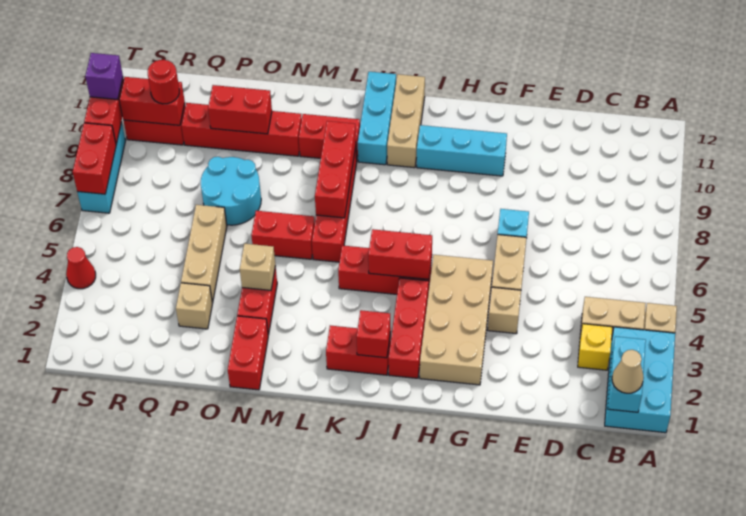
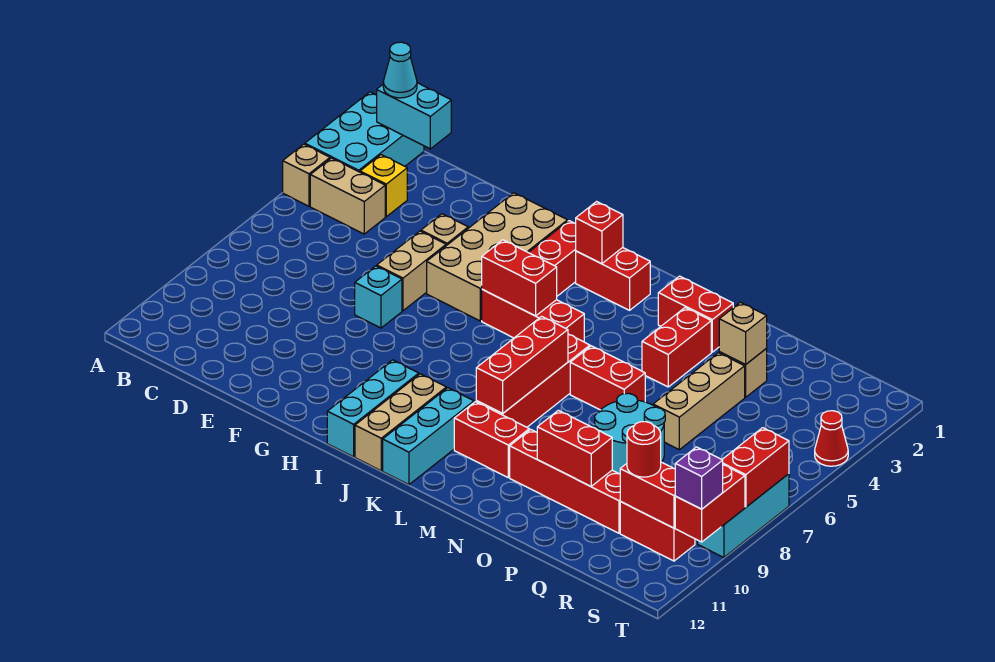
cyan 1x2 brick [608,336,646,412] -> cyan 1x2 brick turned to [377,83,451,149]
tan 1x1 cone [612,350,644,393] -> cyan 1x1 cone [383,42,417,98]
cyan 1x3 brick [417,125,507,176] -> cyan 1x3 brick turned to [327,360,419,457]
red 1x2 brick [228,316,268,390] -> red 1x2 brick turned to [658,276,733,352]
tan 1x1 brick [240,244,275,290] -> tan 1x1 brick moved to [719,302,767,365]

